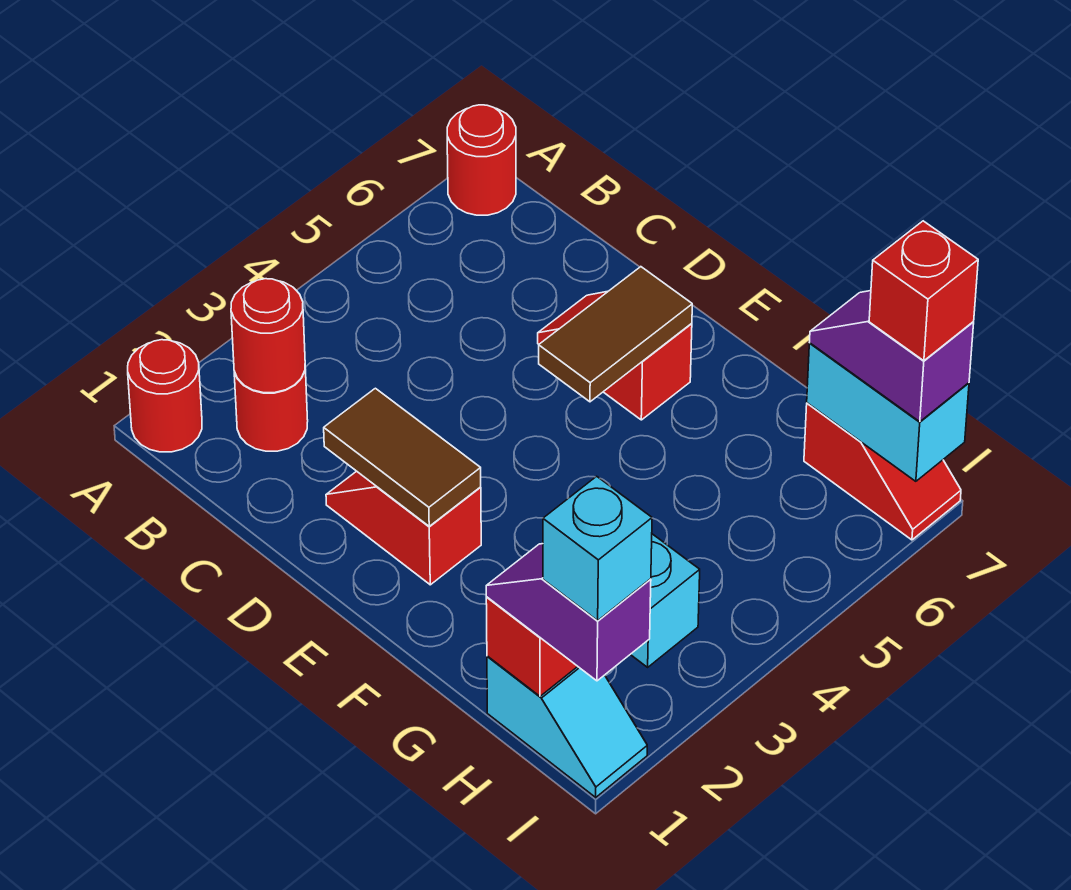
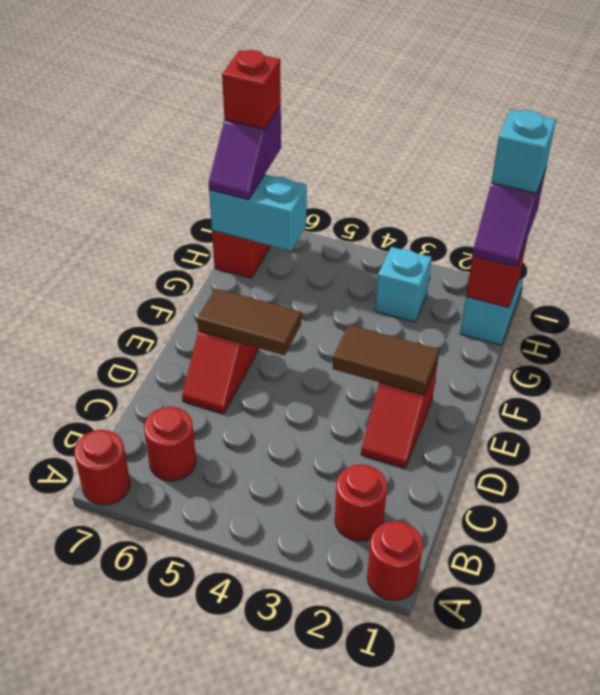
red 1x1 round brick [231,279,305,393] -> red 1x1 round brick moved to [144,407,196,481]
brown 1x2 tile [324,388,481,526] -> brown 1x2 tile turned to [333,325,439,395]
cyan 1x2 brick [807,343,969,481] -> cyan 1x2 brick turned to [209,175,307,251]

